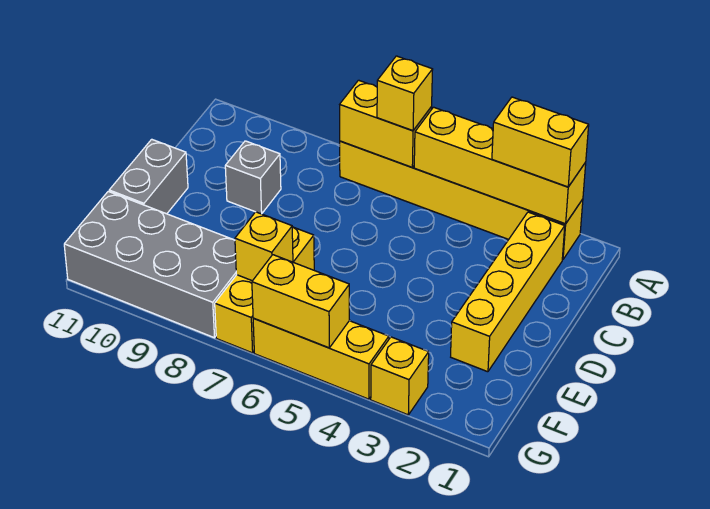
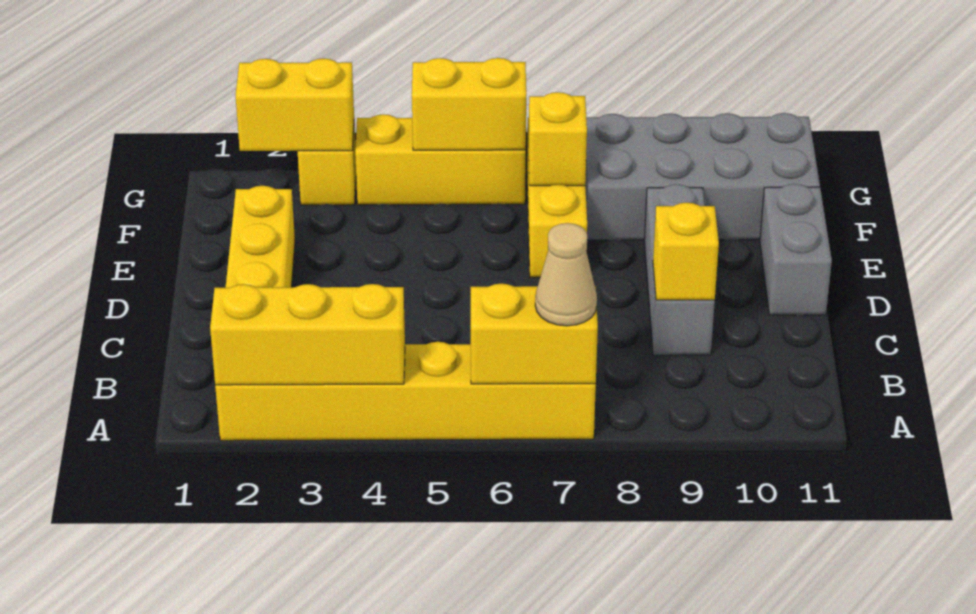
yellow 1x4 brick [414,107,586,224] -> yellow 1x3 brick [210,284,405,385]
yellow 1x2 brick [492,97,589,187] -> yellow 1x2 brick moved to [236,58,354,151]
yellow 1x1 brick [377,56,433,131] -> yellow 1x1 brick moved to [653,202,719,300]
none -> tan 1x1 cone [535,223,597,326]
grey 1x1 brick [225,141,281,214] -> grey 1x3 brick [644,184,715,355]

